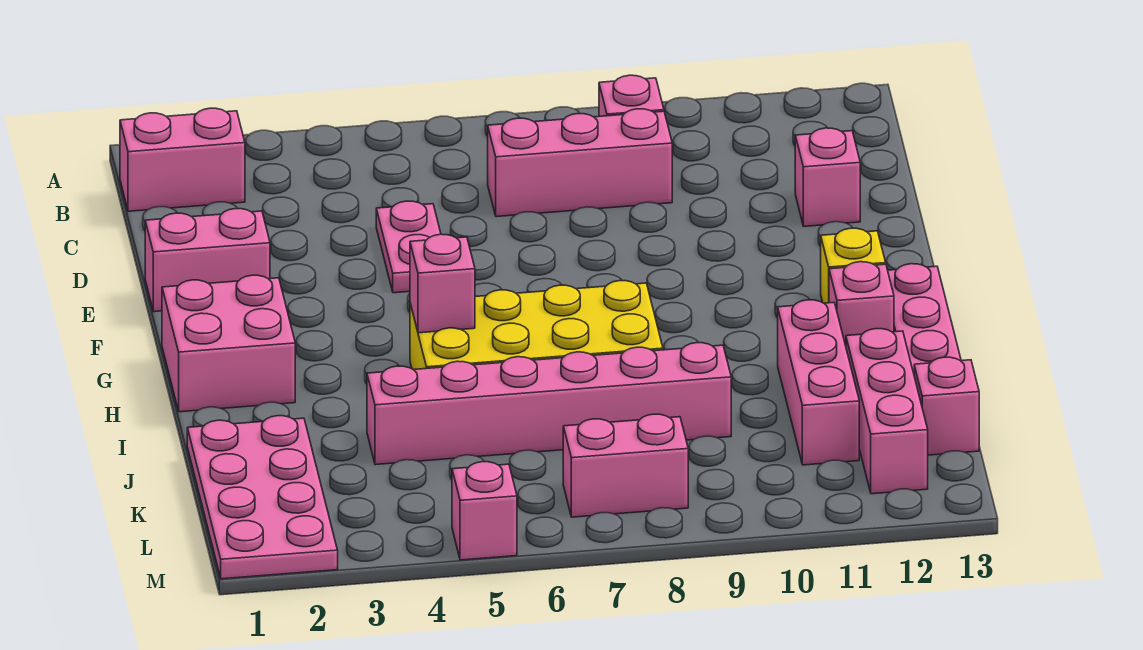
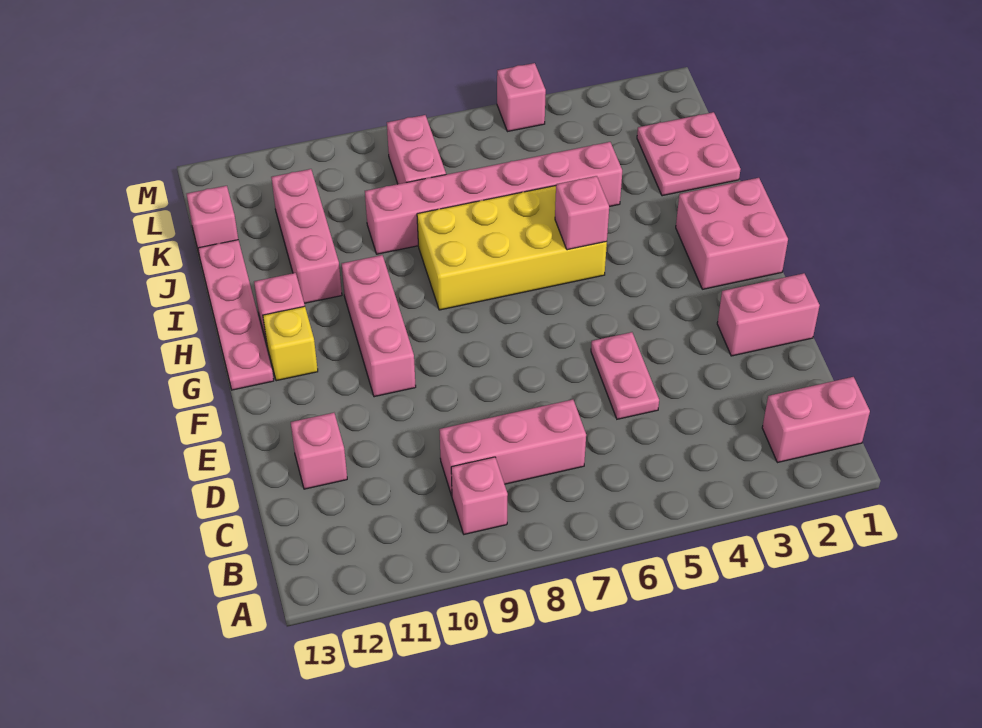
pink 2x4 plate [187,416,338,579] -> pink 2x2 plate [637,112,741,196]
pink 1x3 brick [846,329,928,494] -> pink 1x3 brick moved to [342,255,416,397]
pink 1x2 brick [563,414,688,517] -> pink 1x2 brick turned to [387,115,446,184]

